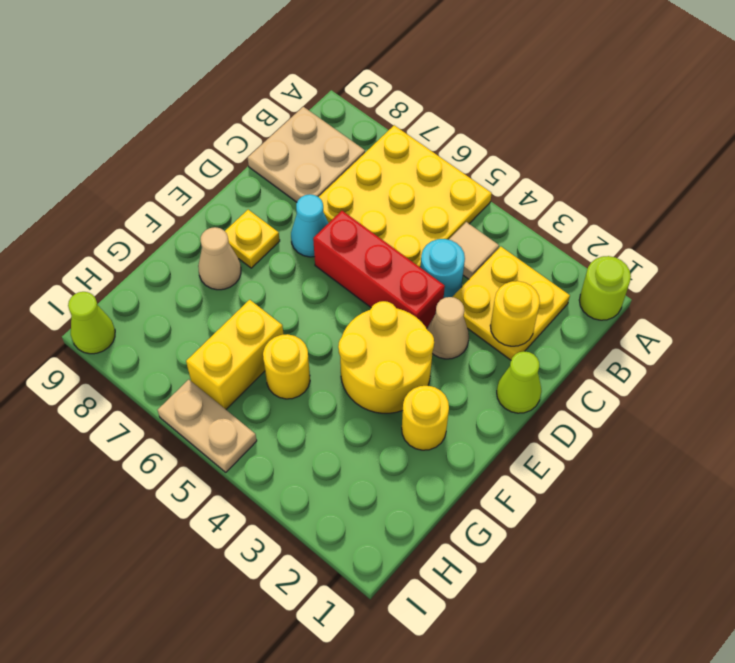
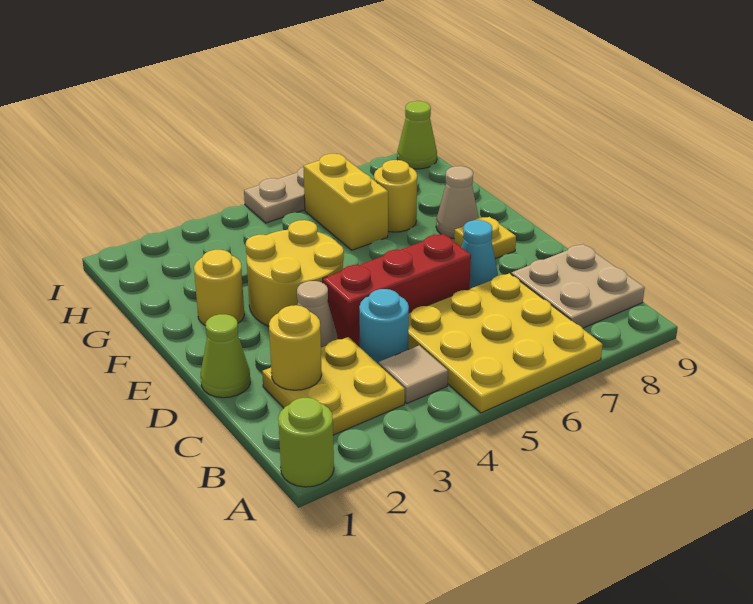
yellow 1x1 round brick [263,334,310,399] -> yellow 1x1 round brick moved to [374,160,417,232]

